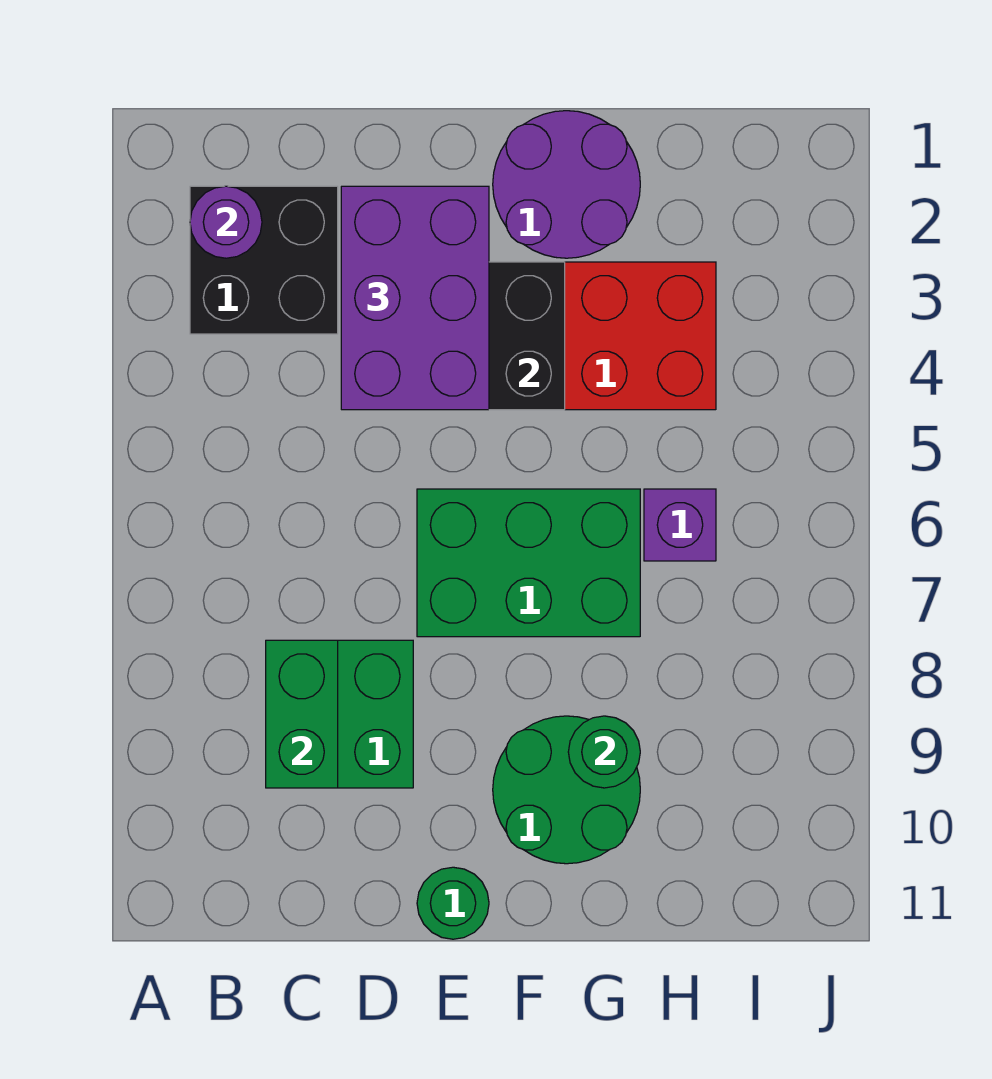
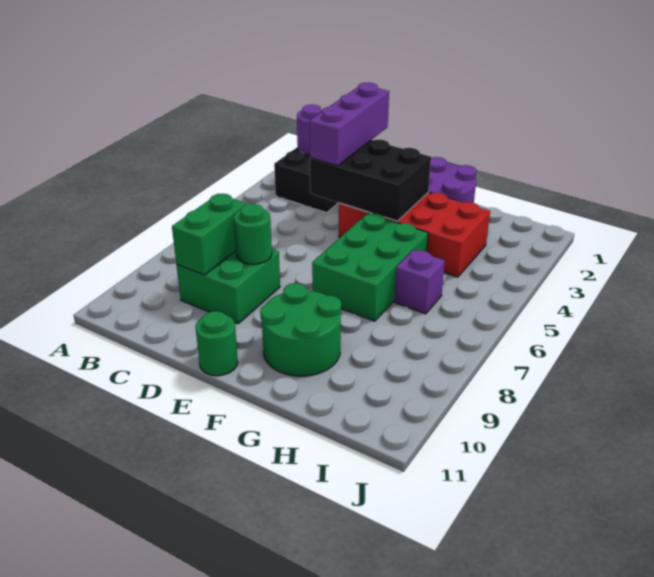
purple 2x3 brick [341,186,489,410] -> purple 1x3 brick [309,83,389,166]
green 2x3 brick [417,489,640,637] -> green 2x3 brick turned to [312,213,428,321]
green 1x1 round brick [568,716,640,788] -> green 1x1 round brick moved to [234,204,272,264]

